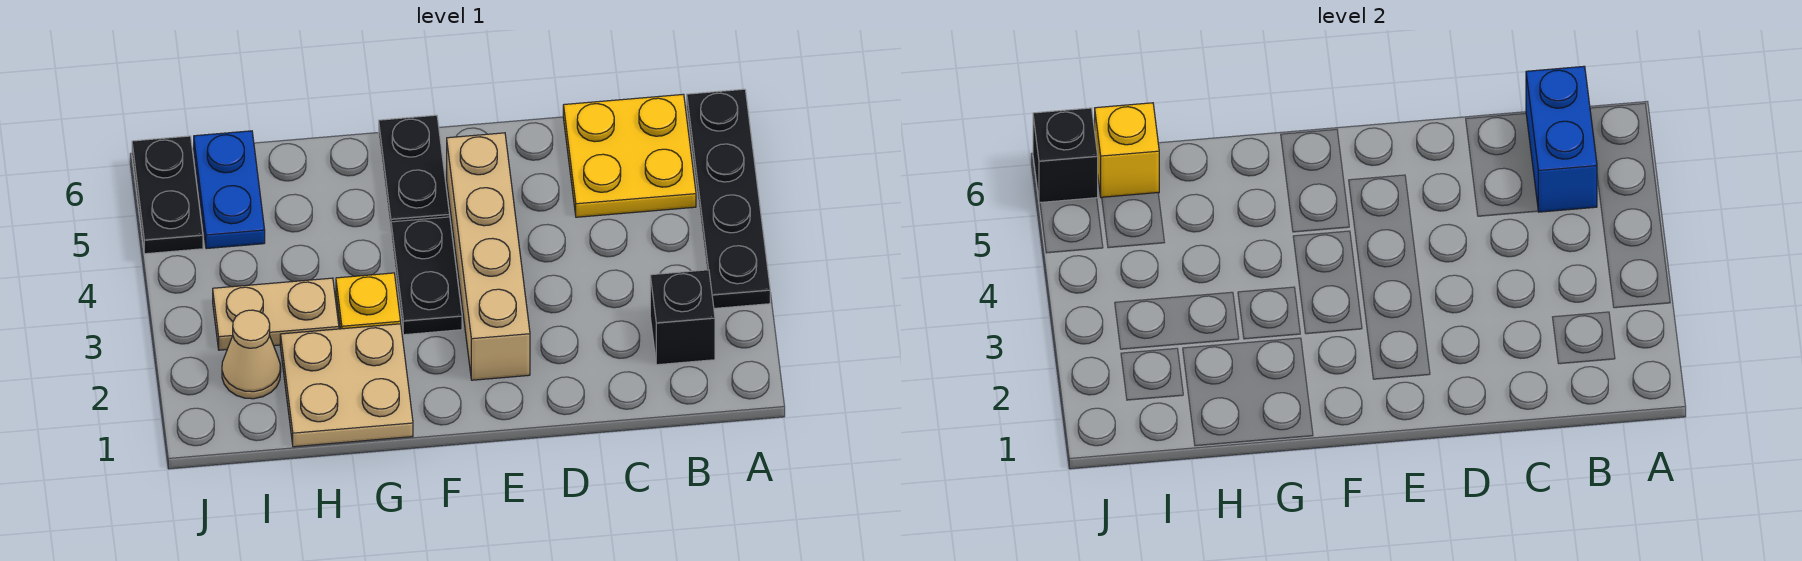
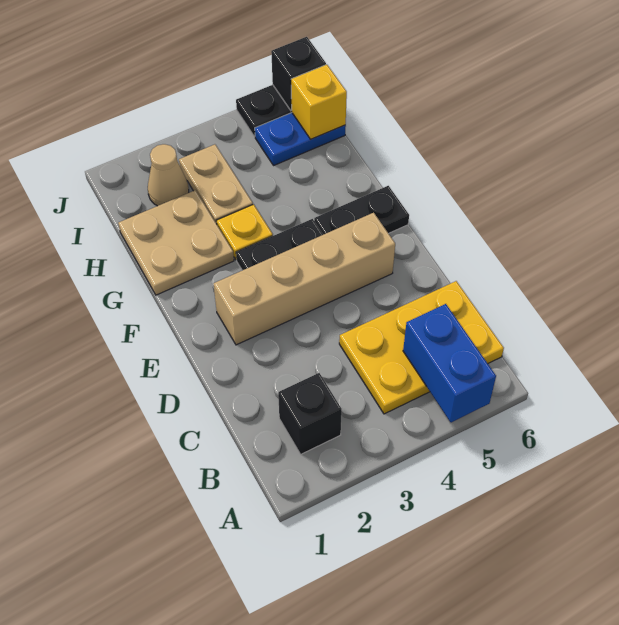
black 1x4 plate [687,89,770,308] -> none
yellow 2x2 plate [563,94,696,217] -> yellow 2x3 plate [339,281,504,414]
blue 1x2 brick [1526,66,1597,212] -> blue 1x2 brick turned to [403,304,496,422]

